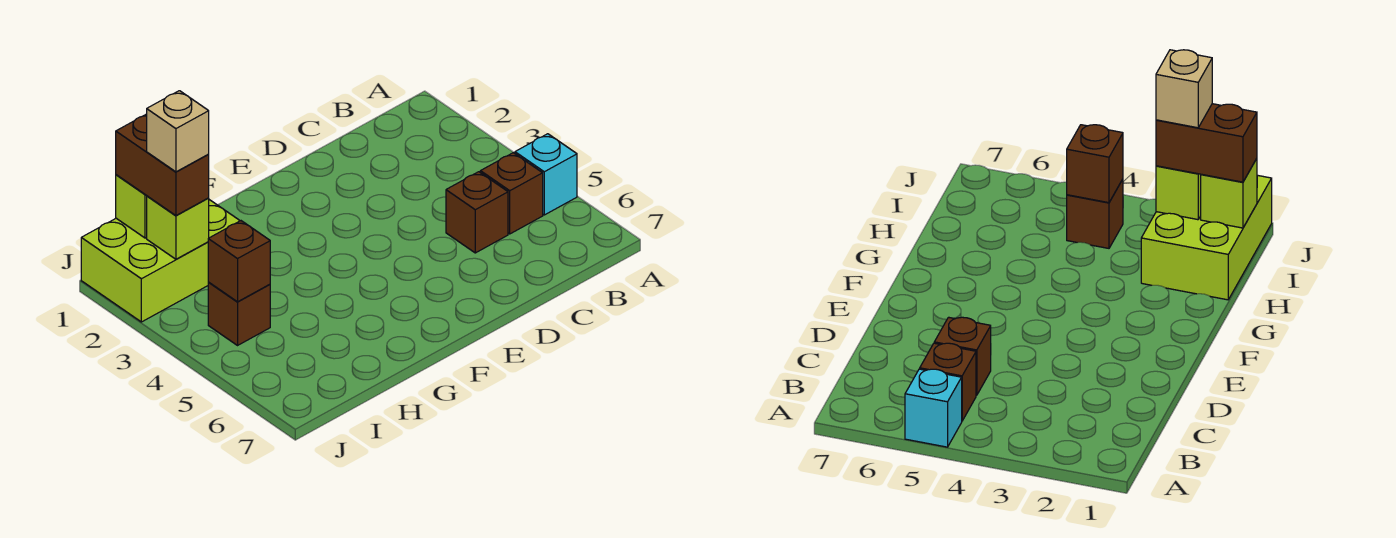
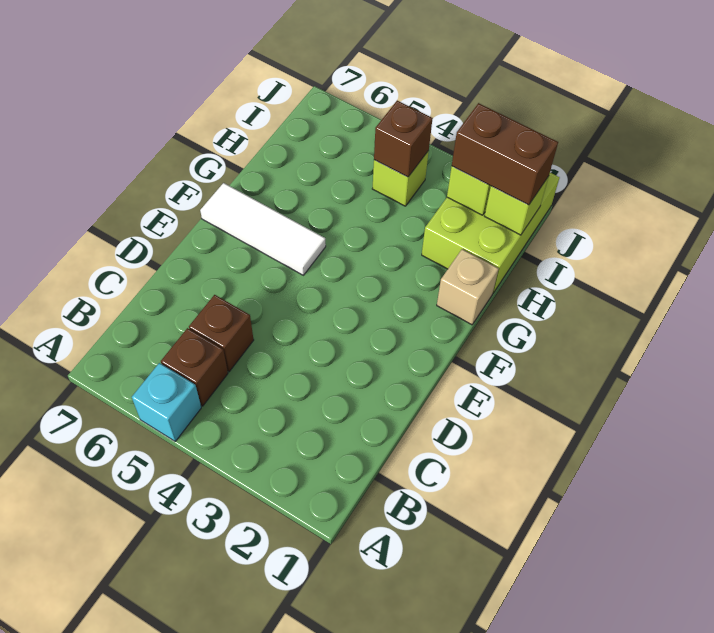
none -> white 1x3 tile [200,183,326,275]
tan 1x1 brick [147,91,209,172] -> tan 1x1 brick moved to [437,249,499,325]
brown 1x1 brick [208,282,270,345] -> lime 1x1 brick [372,151,429,206]

